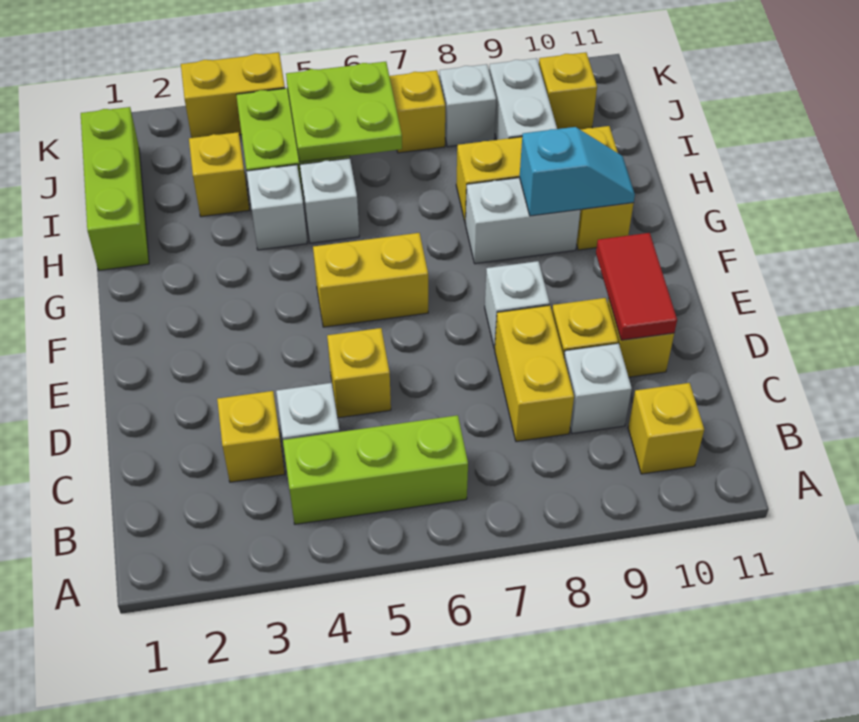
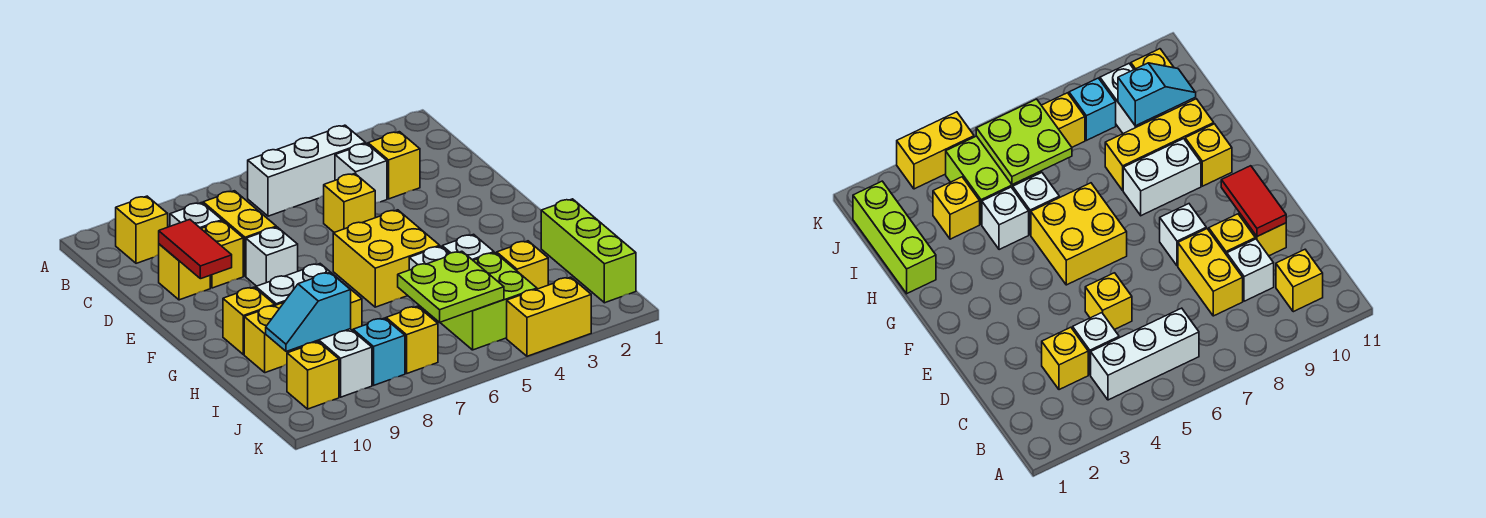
lime 1x3 brick [283,415,468,524] -> white 1x3 brick [248,125,366,216]
yellow 1x2 brick [313,233,428,327] -> yellow 2x2 brick [333,210,440,307]
cyan 1x2 slope [520,127,635,216] -> cyan 1x2 slope moved to [266,273,351,352]
white 1x1 brick [439,64,496,147] -> cyan 1x1 brick [353,318,405,385]

